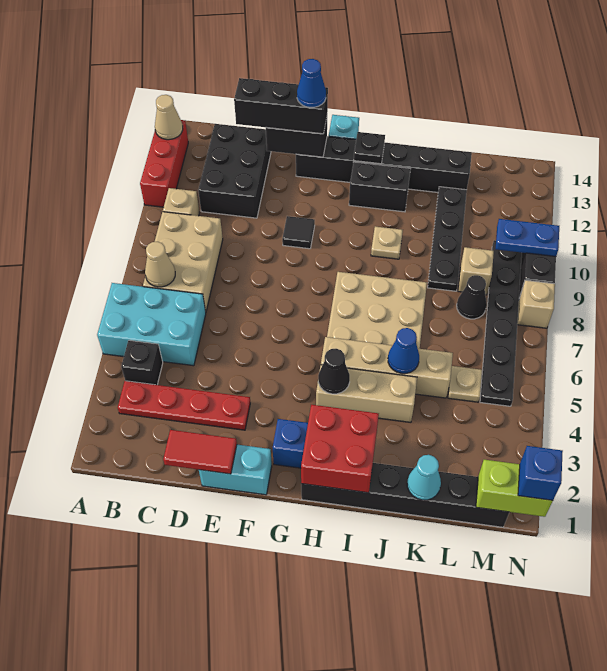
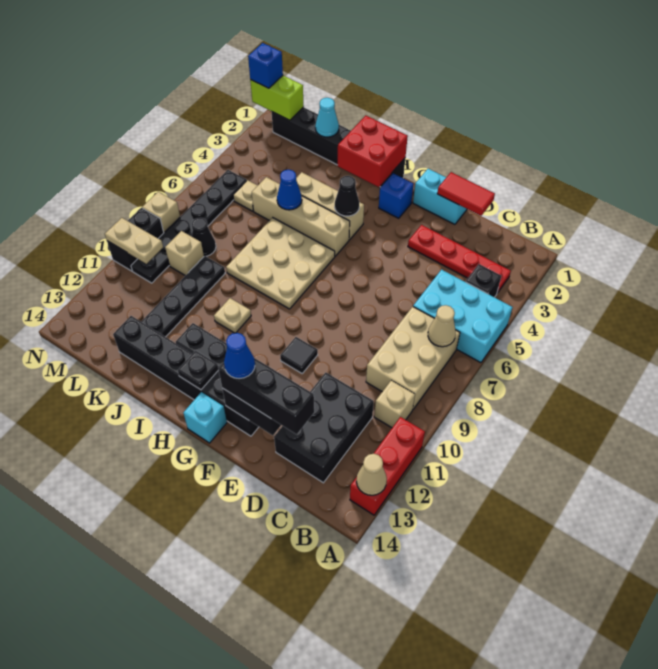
blue 1x2 plate [496,219,559,257] -> tan 1x2 plate [105,218,163,264]

